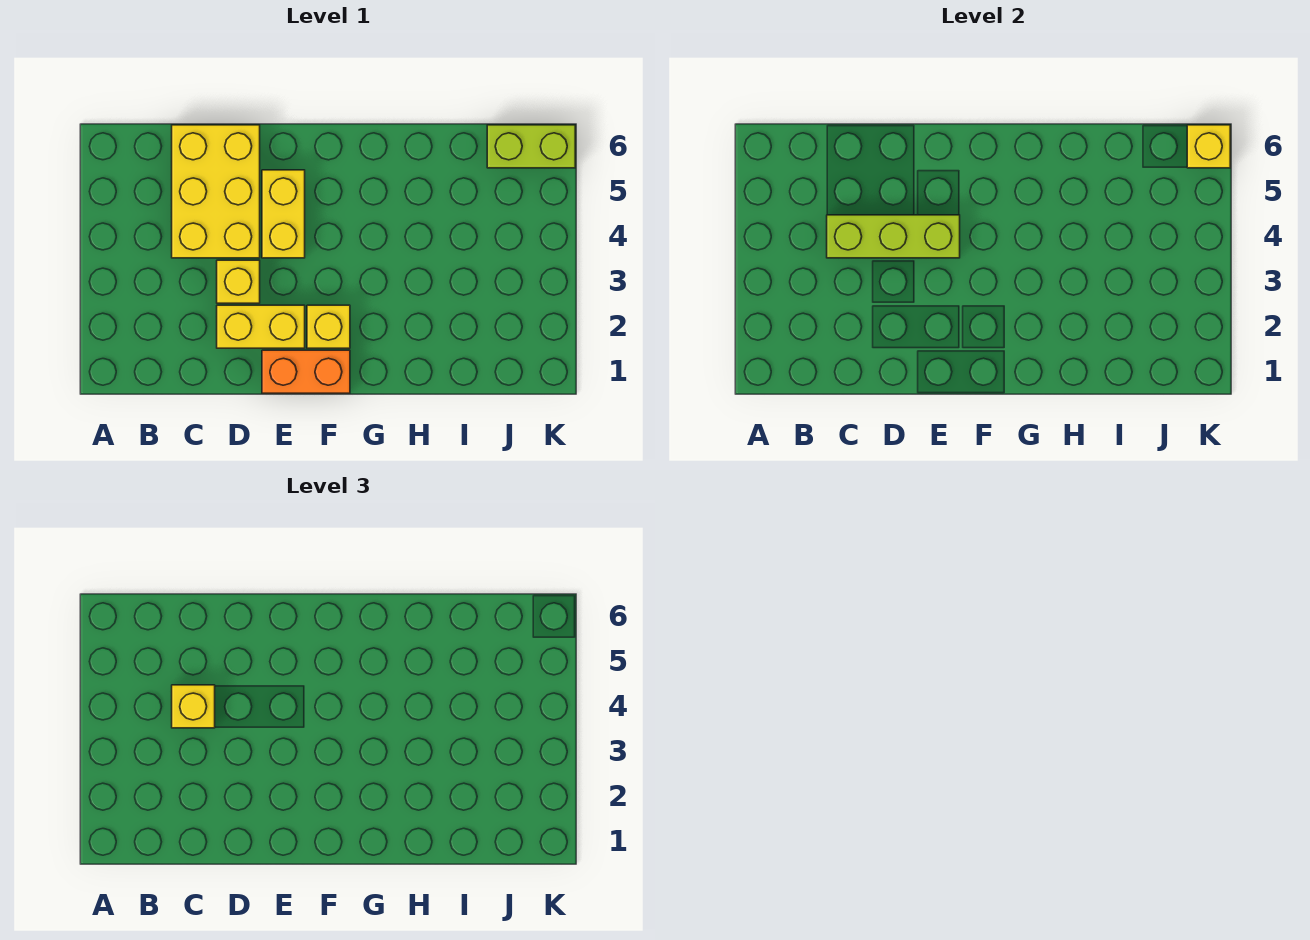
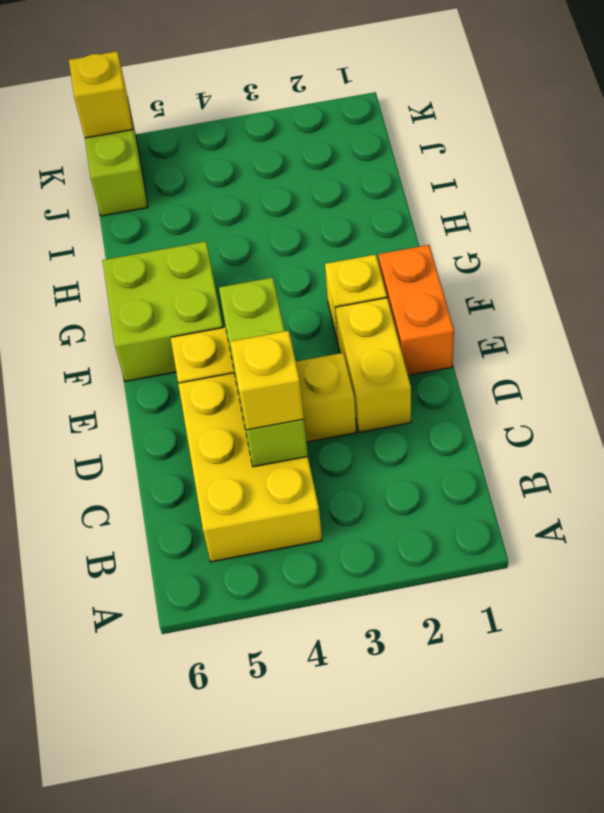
yellow 2x3 brick [172,125,260,258] -> yellow 2x3 brick turned to [178,373,322,562]
none -> lime 2x2 brick [103,242,223,381]

